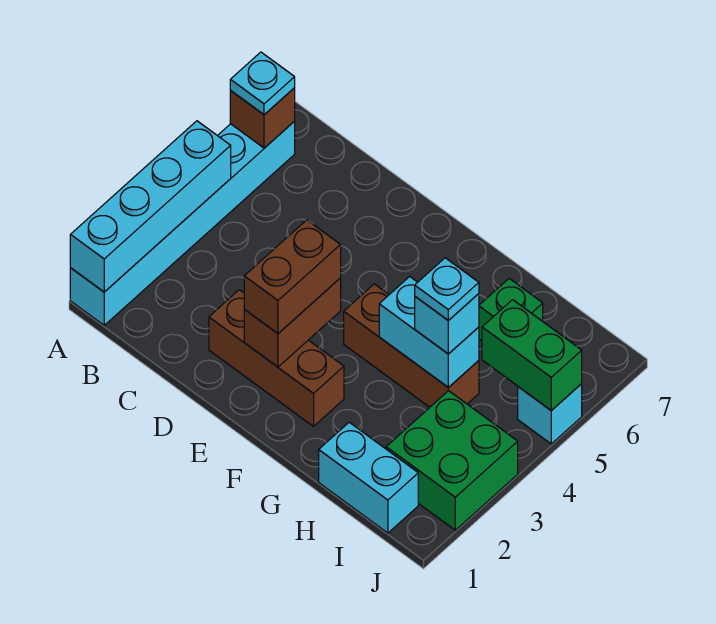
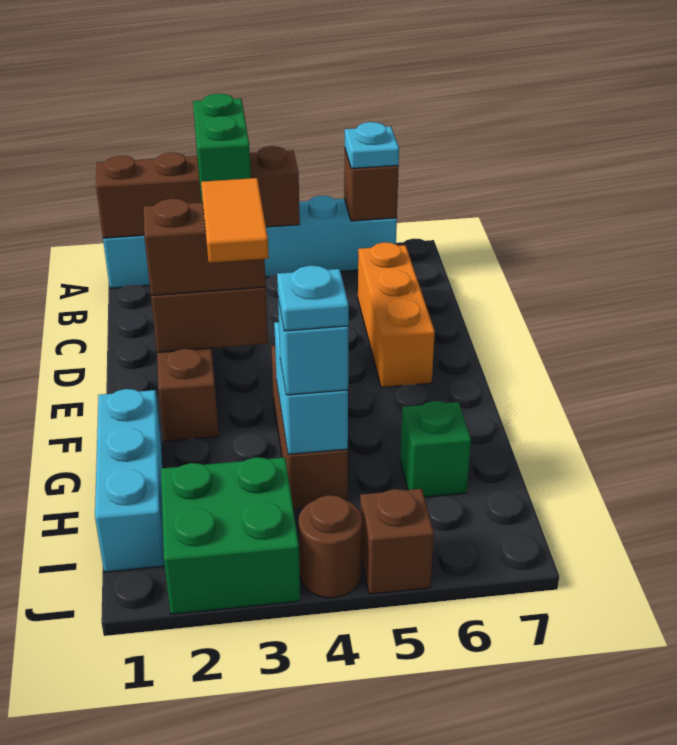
cyan 1x4 brick [70,121,231,292] -> brown 1x4 brick [96,146,300,238]
none -> orange 1x3 brick [358,242,435,387]
none -> orange 1x2 tile [201,178,269,263]
cyan 1x2 brick [319,422,418,533] -> cyan 1x3 brick [95,389,165,572]
green 1x2 brick [482,300,582,411] -> green 1x2 brick moved to [193,93,251,202]
none -> brown 1x1 round brick [299,495,362,598]
cyan 1x1 brick [518,384,582,444] -> brown 1x1 brick [360,489,434,594]

